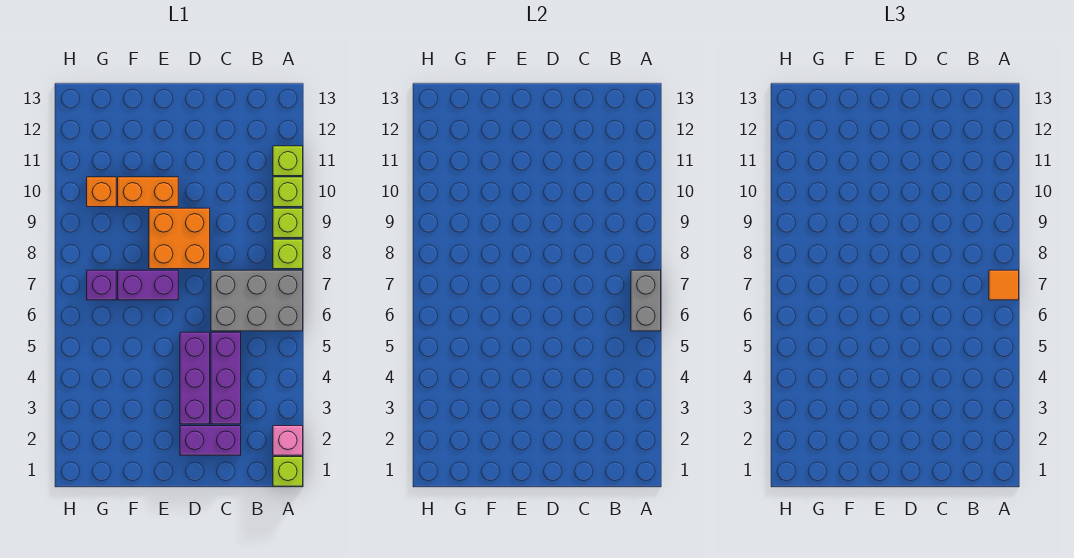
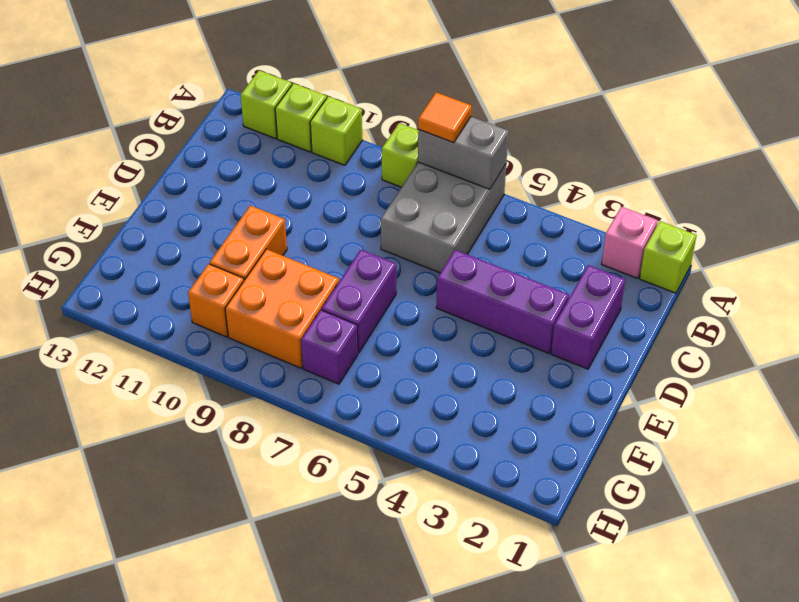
lime 1x1 brick [273,208,303,238] -> lime 1x1 brick moved to [241,70,292,139]
purple 1x3 brick [211,332,241,424] -> none
orange 2x2 brick [149,208,210,269] -> orange 2x2 brick moved to [225,249,339,368]

